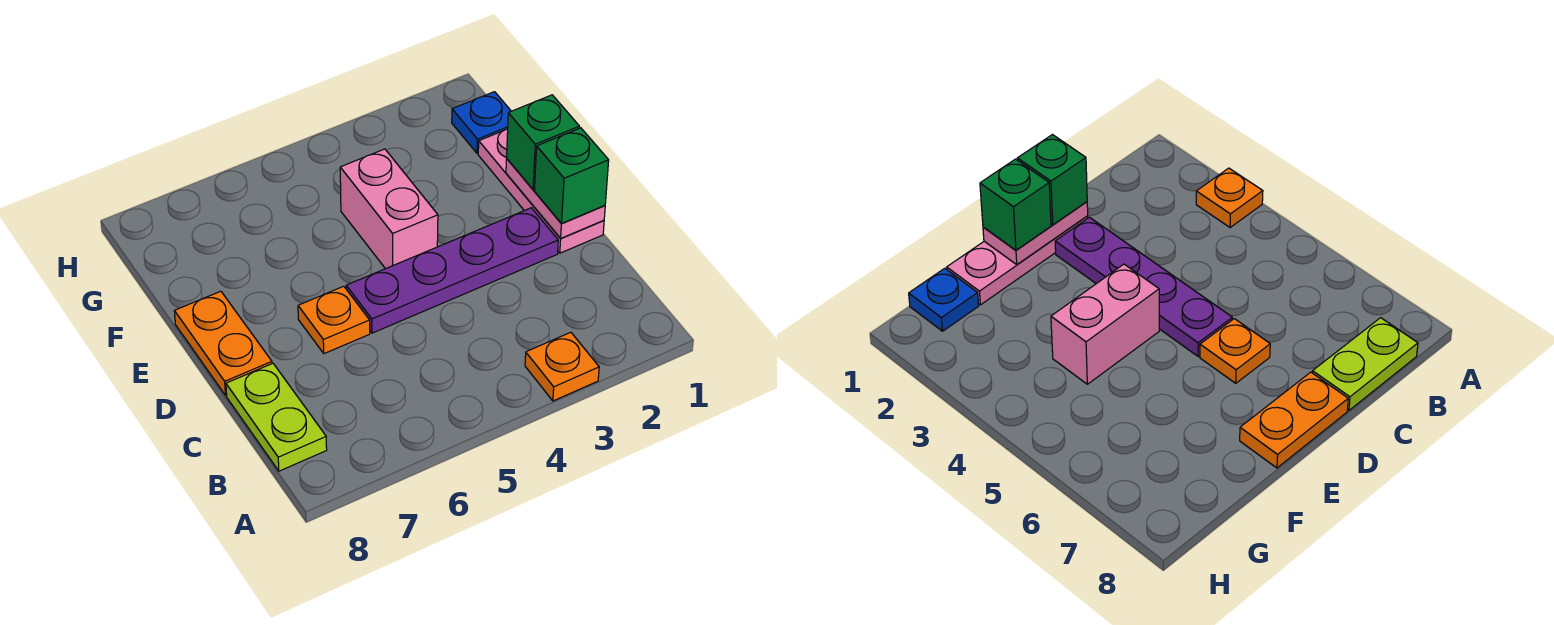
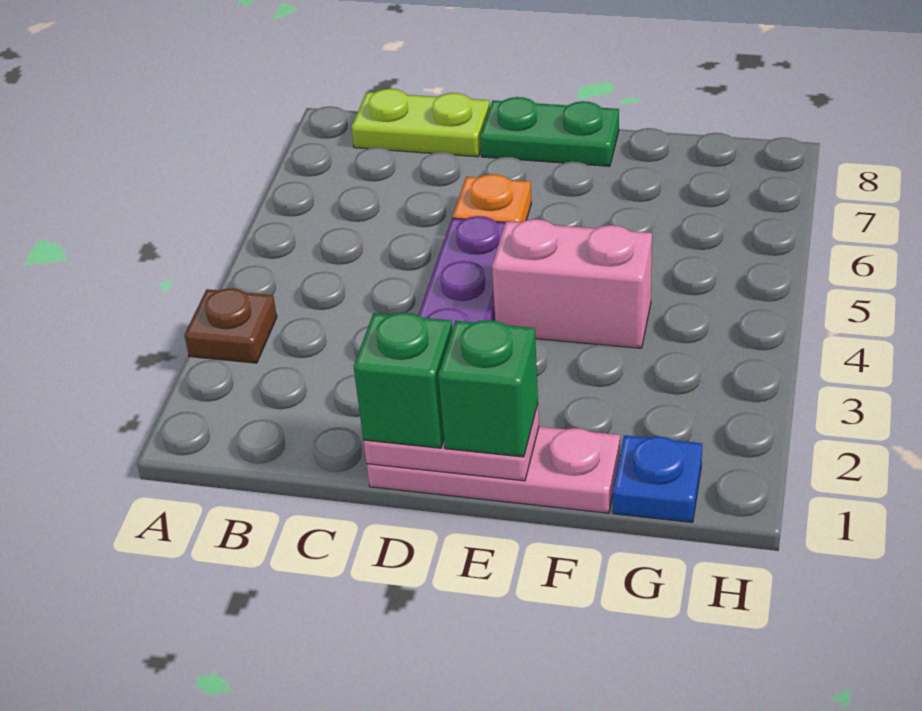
orange 1x1 plate [525,332,599,401] -> brown 1x1 plate [184,288,277,363]
orange 1x2 plate [174,291,272,396] -> green 1x2 plate [480,97,619,166]

